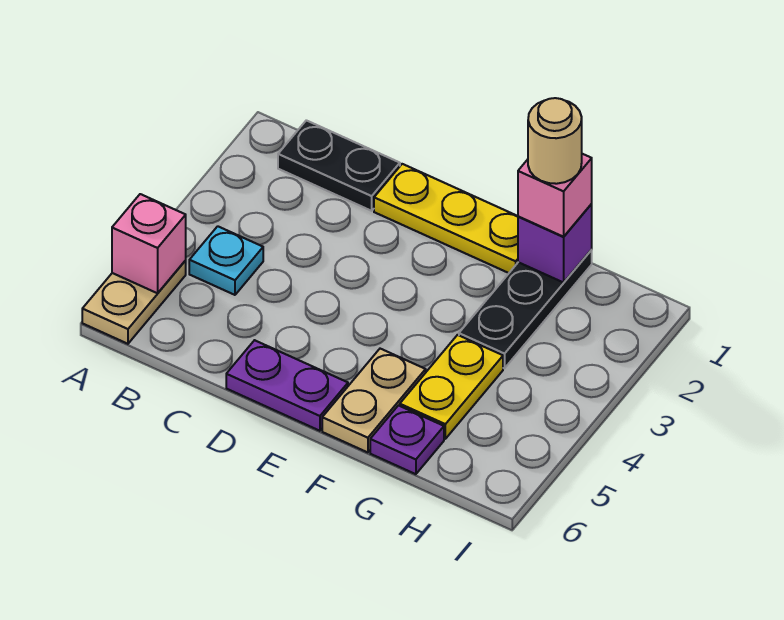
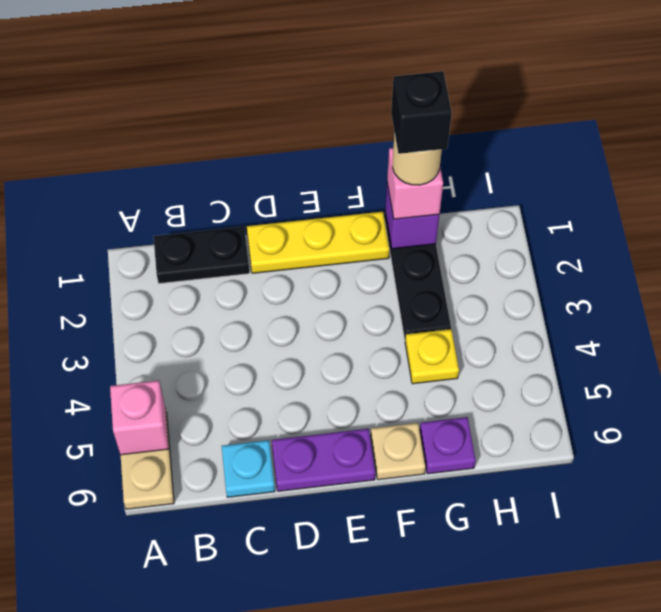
cyan 1x1 plate [189,226,263,295] -> cyan 1x1 plate moved to [222,440,275,497]
tan 1x2 plate [322,349,426,452] -> tan 1x1 plate [371,423,426,480]
none -> black 1x1 brick [391,71,452,154]
yellow 1x2 plate [400,335,503,439] -> yellow 1x1 plate [405,329,459,384]

